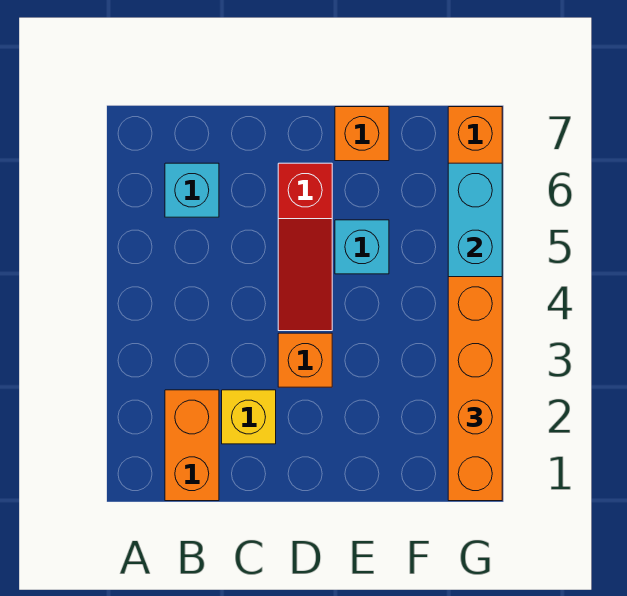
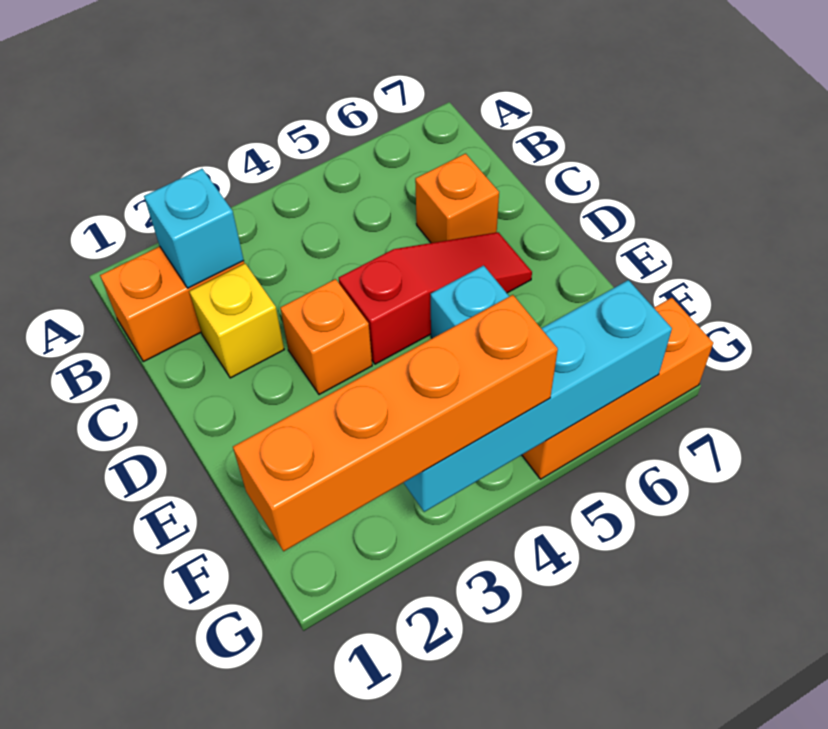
cyan 1x1 brick [165,163,219,217] -> cyan 1x1 brick moved to [144,169,244,288]
red 1x3 slope [278,163,332,331] -> red 1x3 slope turned to [339,232,532,364]
orange 1x1 brick [335,107,389,161] -> orange 1x1 brick moved to [415,154,499,243]

